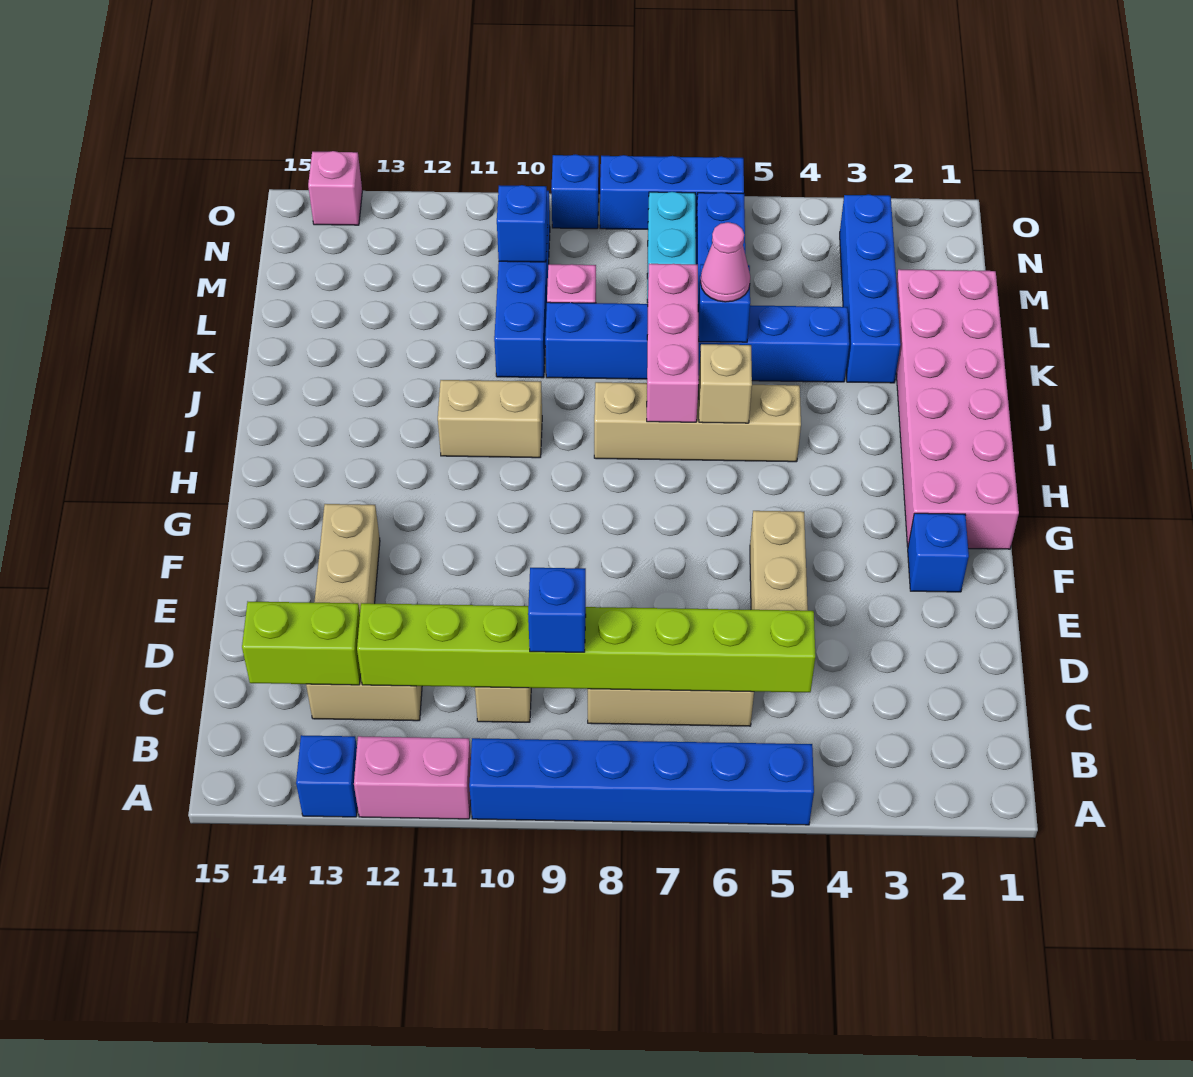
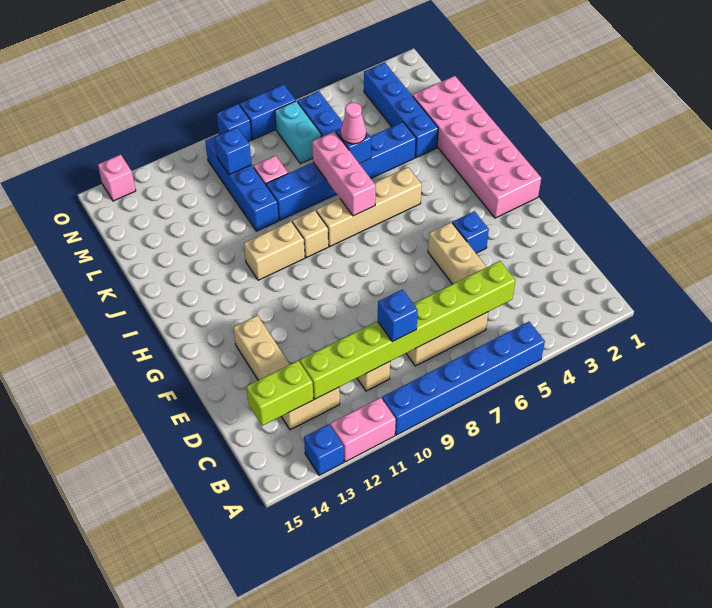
blue 1x1 brick [908,513,969,592] -> blue 1x1 brick moved to [452,211,489,253]
tan 1x1 brick [699,344,752,423] -> tan 1x1 brick moved to [292,210,329,258]
blue 1x3 brick [600,155,744,229] -> blue 1x2 brick [240,84,296,139]

